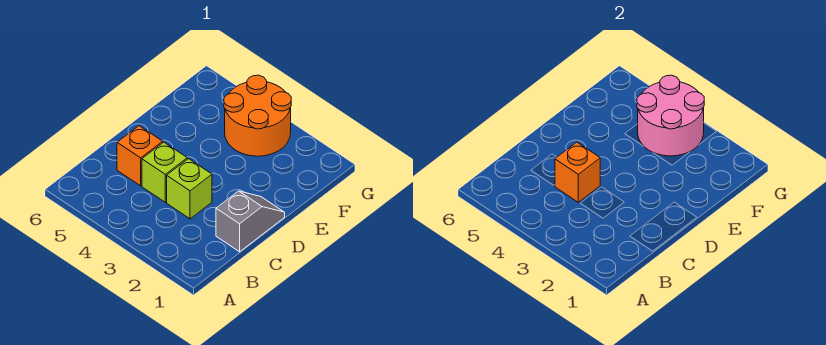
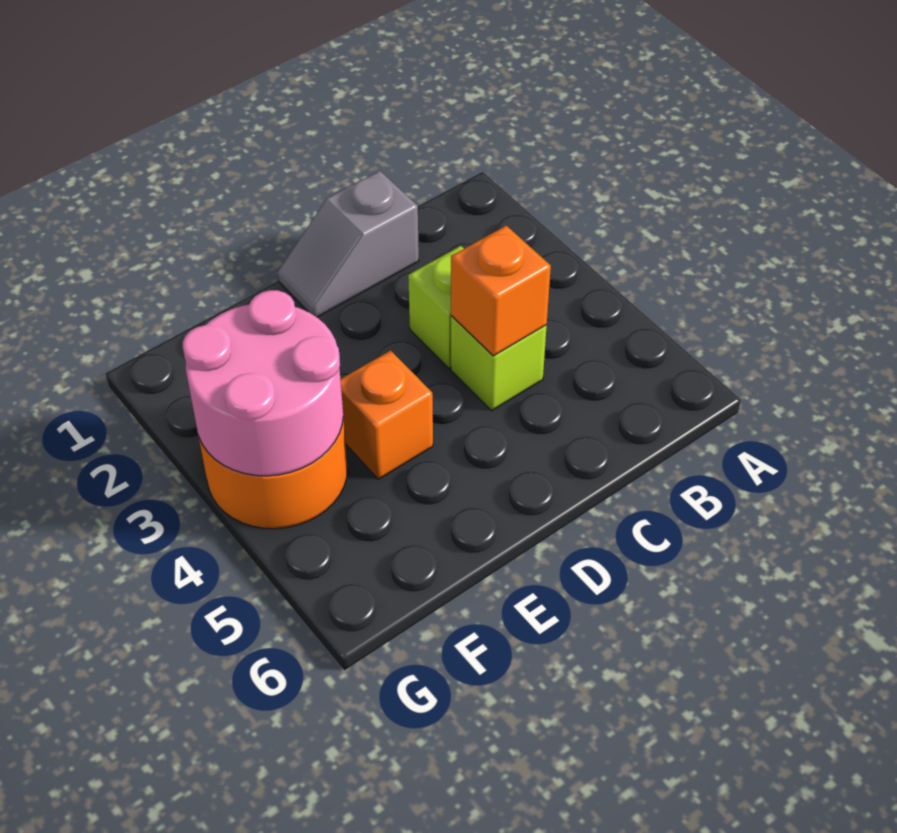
orange 1x1 brick [117,126,163,186] -> orange 1x1 brick moved to [340,350,433,479]

